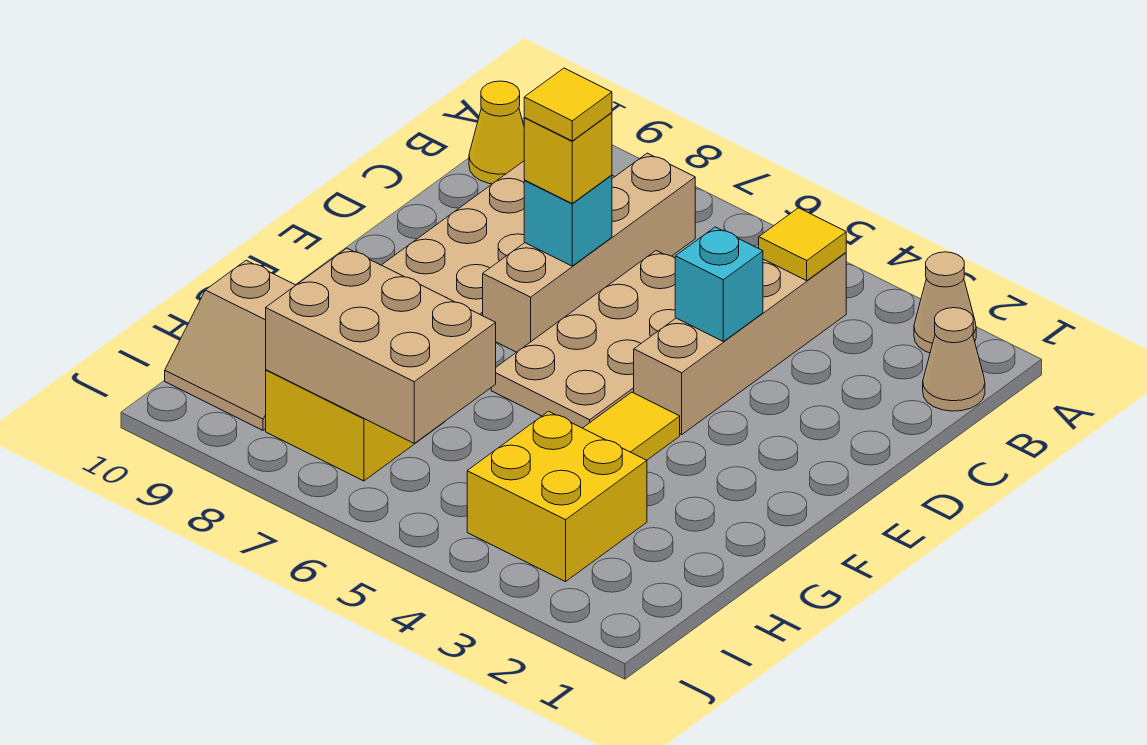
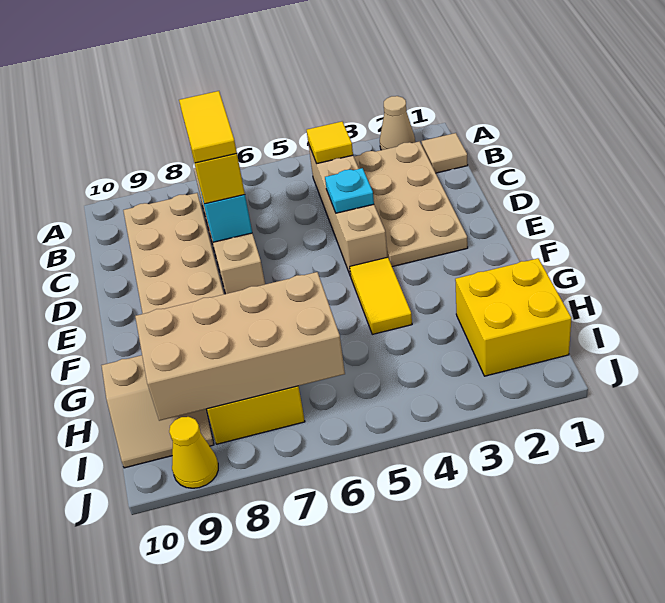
tan 1x1 cone [923,308,985,411] -> tan 1x1 tile [421,133,468,173]
yellow 1x1 cone [469,81,524,184] -> yellow 1x1 cone moved to [169,417,218,488]
tan 2x4 plate [491,251,675,428] -> tan 2x4 plate moved to [354,141,468,267]
cyan 1x1 brick [675,227,763,342] -> cyan 1x1 plate [325,168,374,213]
yellow 1x1 tile [524,68,612,141] -> yellow 1x2 tile [179,91,237,163]
yellow 2x2 brick [467,411,647,582] -> yellow 2x2 brick moved to [455,258,571,376]
tan 2x3 brick [266,248,496,443] -> tan 2x4 brick [135,272,345,421]

